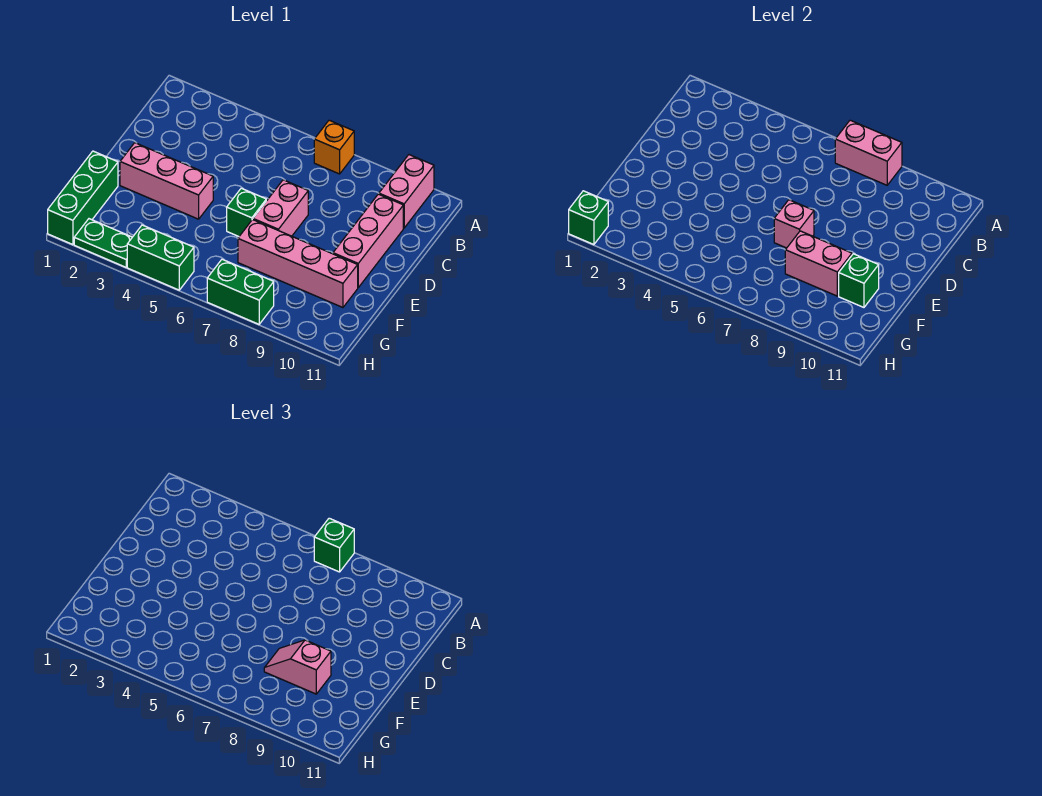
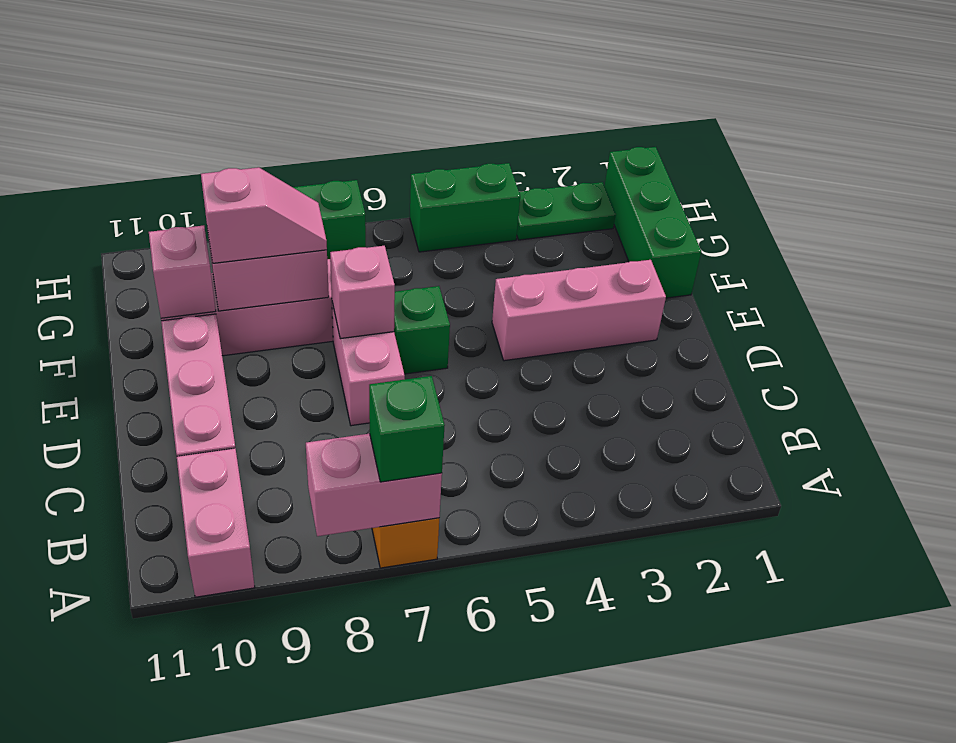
green 1x1 brick [839,254,879,307] -> pink 1x1 brick [149,226,216,318]
green 1x1 brick [569,191,608,245] -> none

